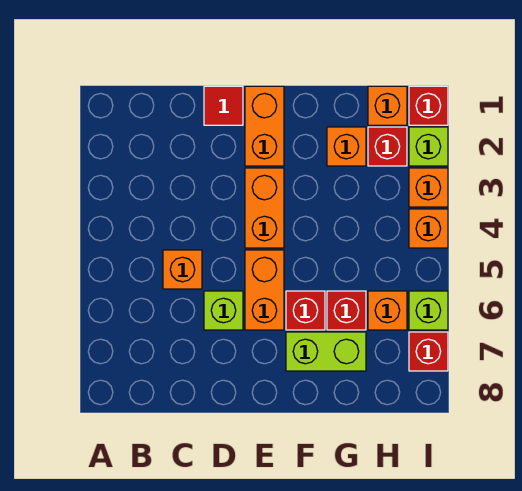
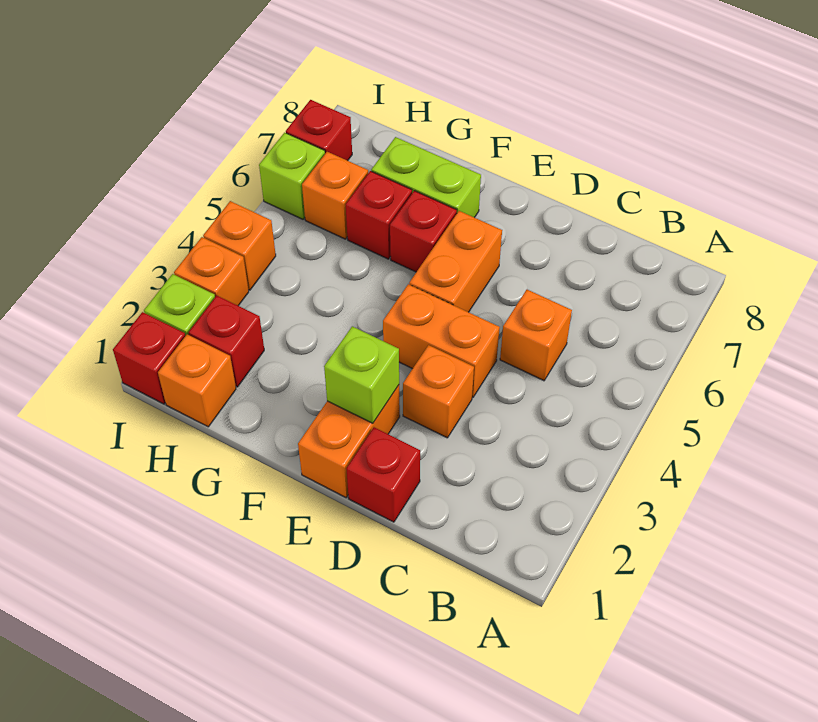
red 1x1 tile [204,86,243,125] -> red 1x1 brick [346,427,420,522]
lime 1x1 brick [204,291,243,330] -> lime 1x1 brick moved to [324,326,399,423]
orange 1x2 brick [245,168,284,248] -> orange 1x2 brick turned to [383,284,500,398]
orange 1x1 brick [327,127,366,166] -> orange 1x1 brick moved to [403,345,474,438]

